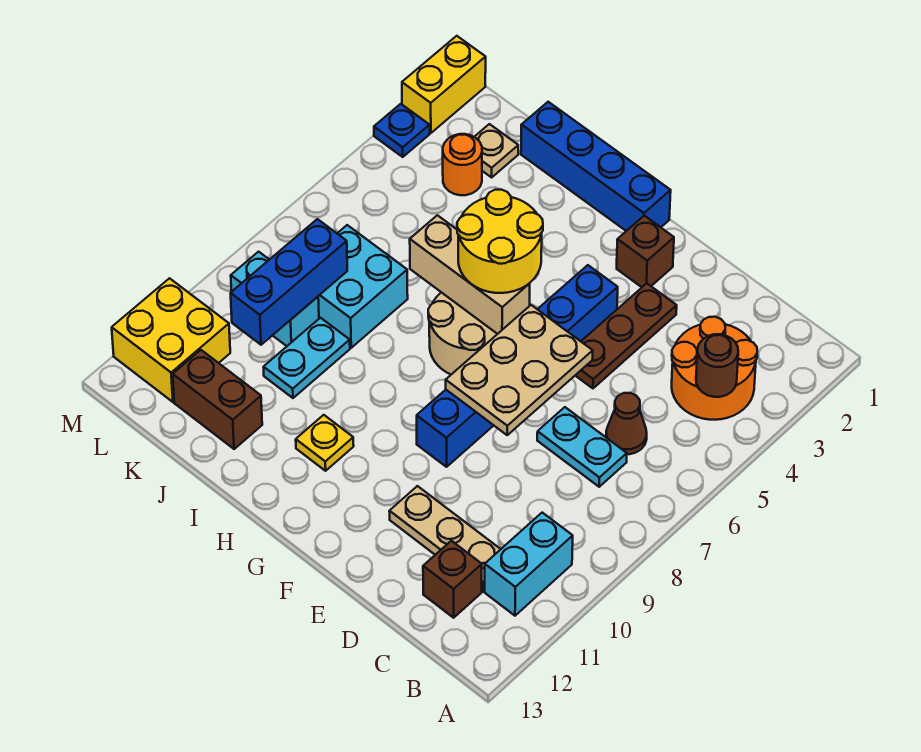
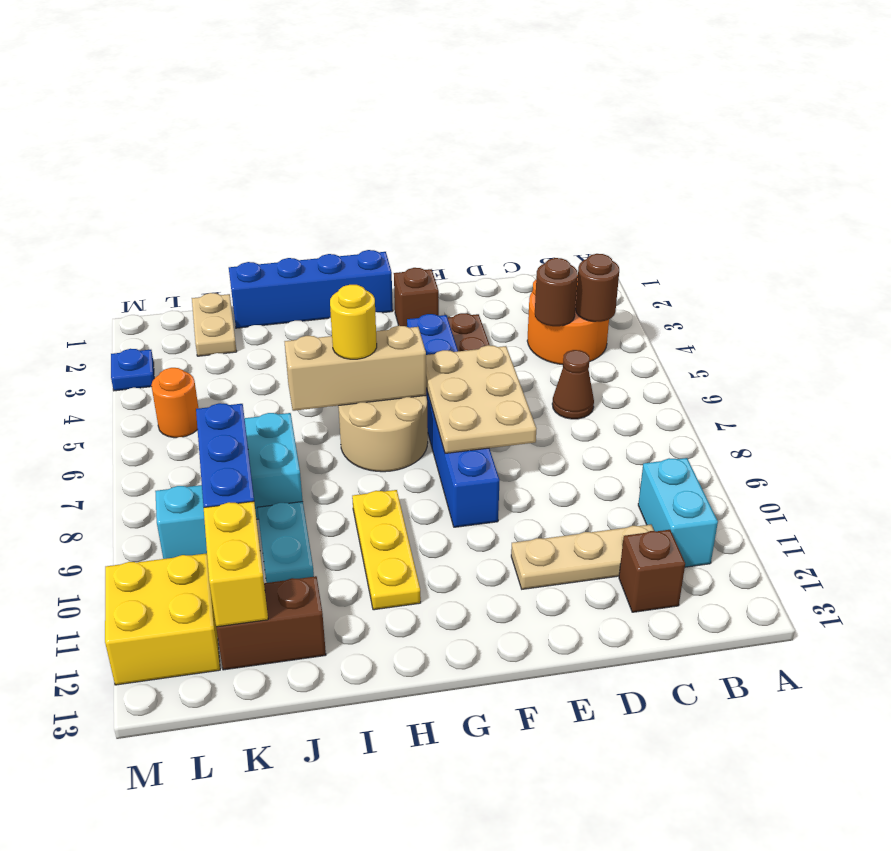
none -> brown 1x1 round brick [535,258,578,326]
cyan 1x2 plate [537,407,627,487] -> none
yellow 2x2 round brick [457,190,543,293] -> yellow 1x1 round brick [330,285,377,359]
yellow 1x1 plate [296,415,354,471] -> yellow 1x3 plate [352,490,421,610]
tan 1x1 plate [475,124,518,177] -> tan 1x2 plate [192,293,237,356]
orange 1x1 round brick [443,134,482,195] -> orange 1x1 round brick moved to [151,368,198,438]
yellow 1x2 brick [402,36,486,133] -> yellow 1x2 brick moved to [204,501,268,627]

